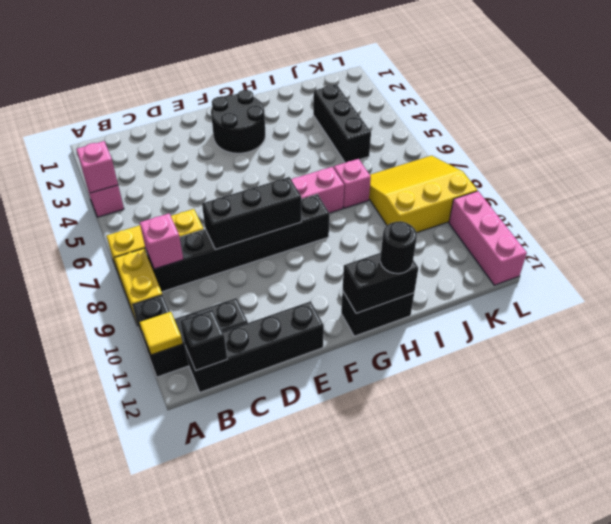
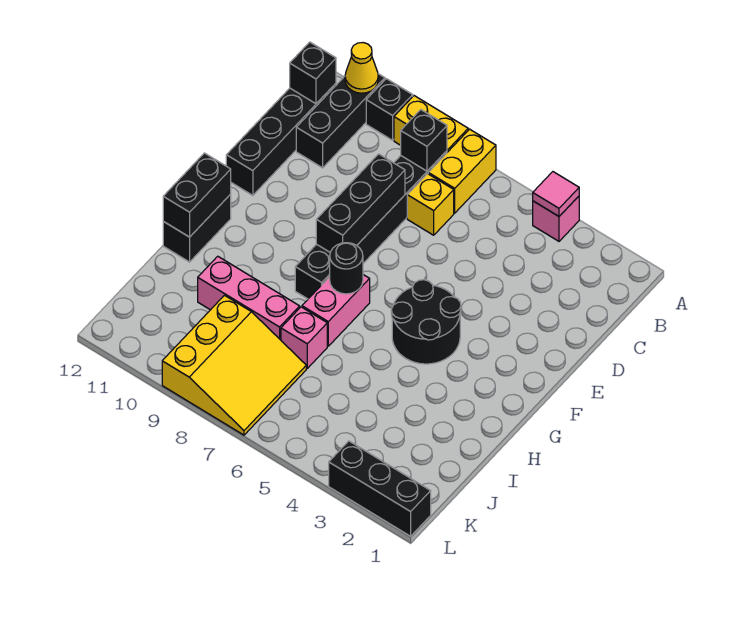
pink 1x1 brick [76,141,118,193] -> pink 1x1 tile [533,172,579,216]
yellow 1x1 tile [139,312,183,355] -> yellow 1x1 cone [345,43,378,93]
pink 1x1 brick [140,214,183,269] -> black 1x1 brick [401,110,447,171]
black 2x2 round brick [211,90,265,153] -> black 2x2 round brick moved to [391,280,461,364]
black 1x1 round brick [380,221,417,274] -> black 1x1 round brick moved to [330,243,363,294]
black 1x3 brick [313,84,371,163] -> black 1x3 brick moved to [329,441,431,536]
pink 1x3 brick [449,191,527,285] -> pink 1x3 brick moved to [198,256,300,340]

